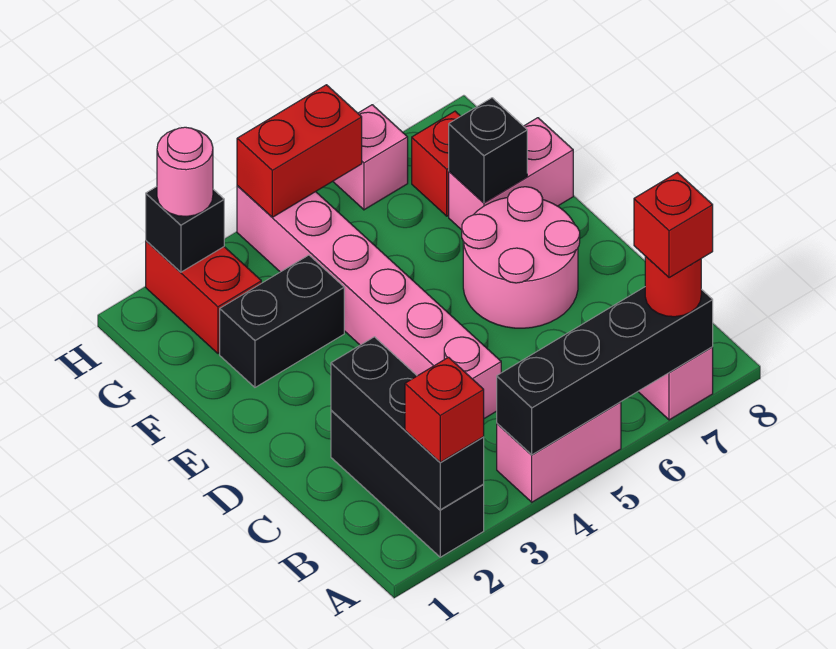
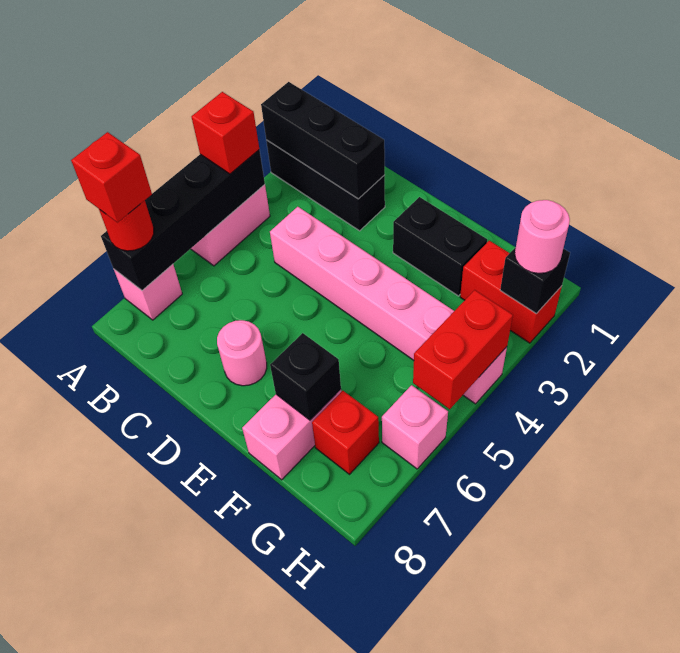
red 1x1 brick [405,357,484,462] -> red 1x1 brick moved to [192,92,259,174]
pink 2x2 round brick [462,187,580,328] -> pink 1x1 round brick [217,320,267,386]
black 1x2 brick [220,255,344,387] -> black 1x2 brick turned to [393,197,487,296]

